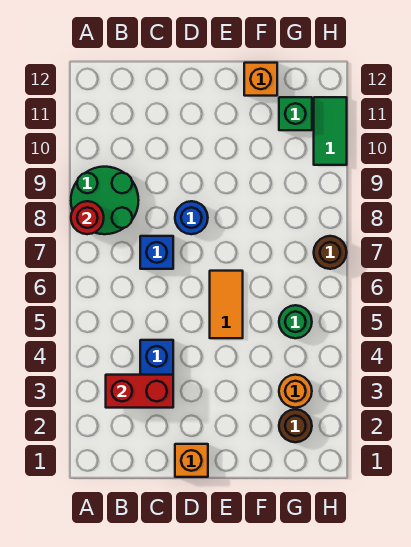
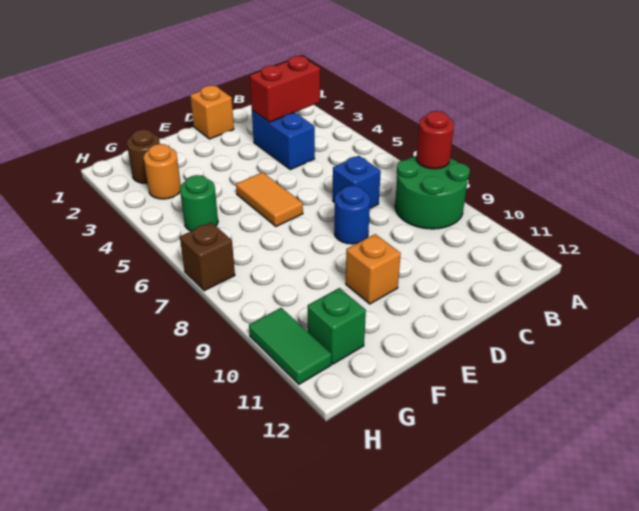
orange 1x1 brick [244,63,277,96] -> orange 1x1 brick moved to [346,234,401,304]
brown 1x1 round brick [314,236,347,269] -> brown 1x1 brick [180,222,235,291]

